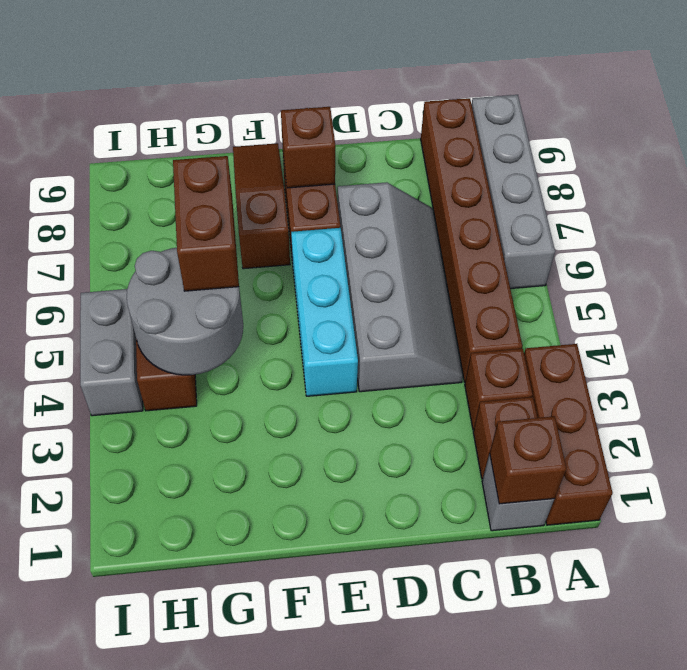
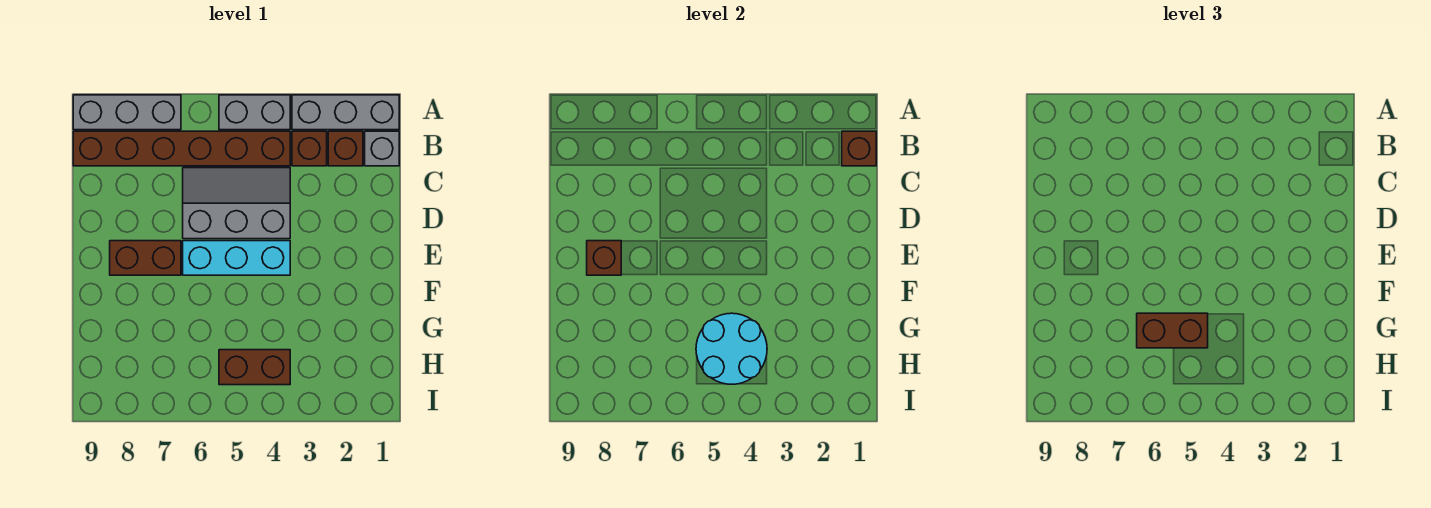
brown 1x3 brick [524,344,613,525] -> grey 1x3 brick [292,95,399,130]
grey 1x4 brick [471,95,555,289] -> grey 1x3 brick [73,95,181,130]
grey 2x4 slope [338,182,463,392] -> grey 2x3 slope [183,168,290,239]
brown 1x3 slope [233,143,290,269] -> none
grey 2x2 round brick [127,248,243,375] -> cyan 2x2 round brick [696,313,767,384]
grey 1x2 brick [80,289,143,416] -> grey 1x2 brick moved to [219,95,290,130]

